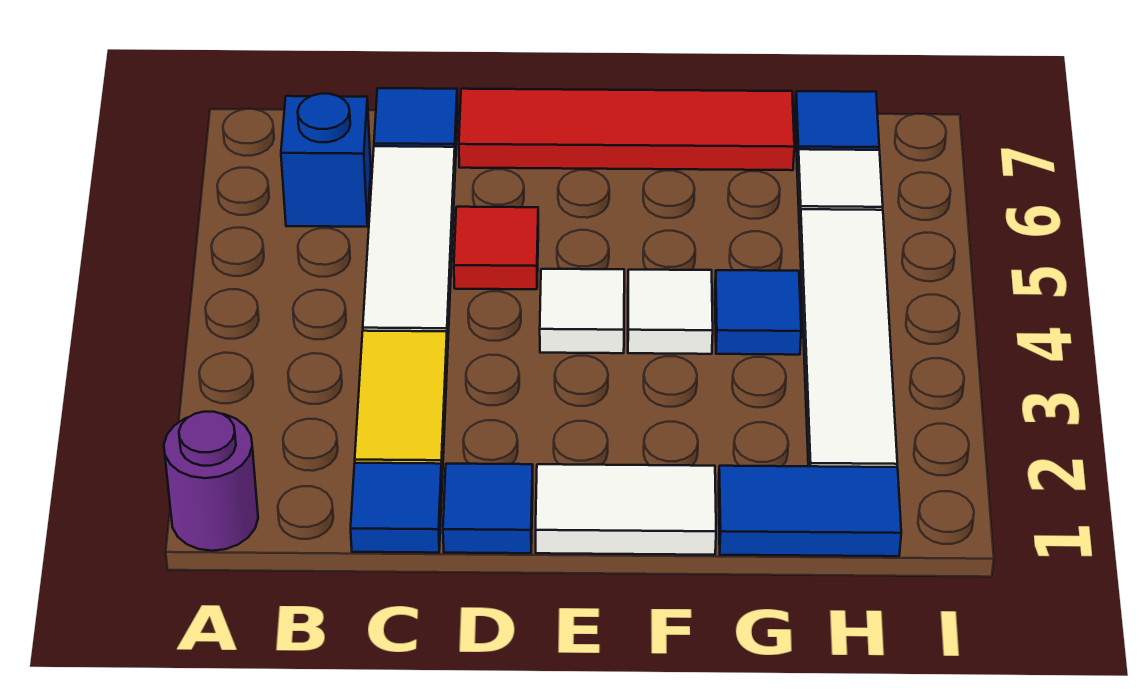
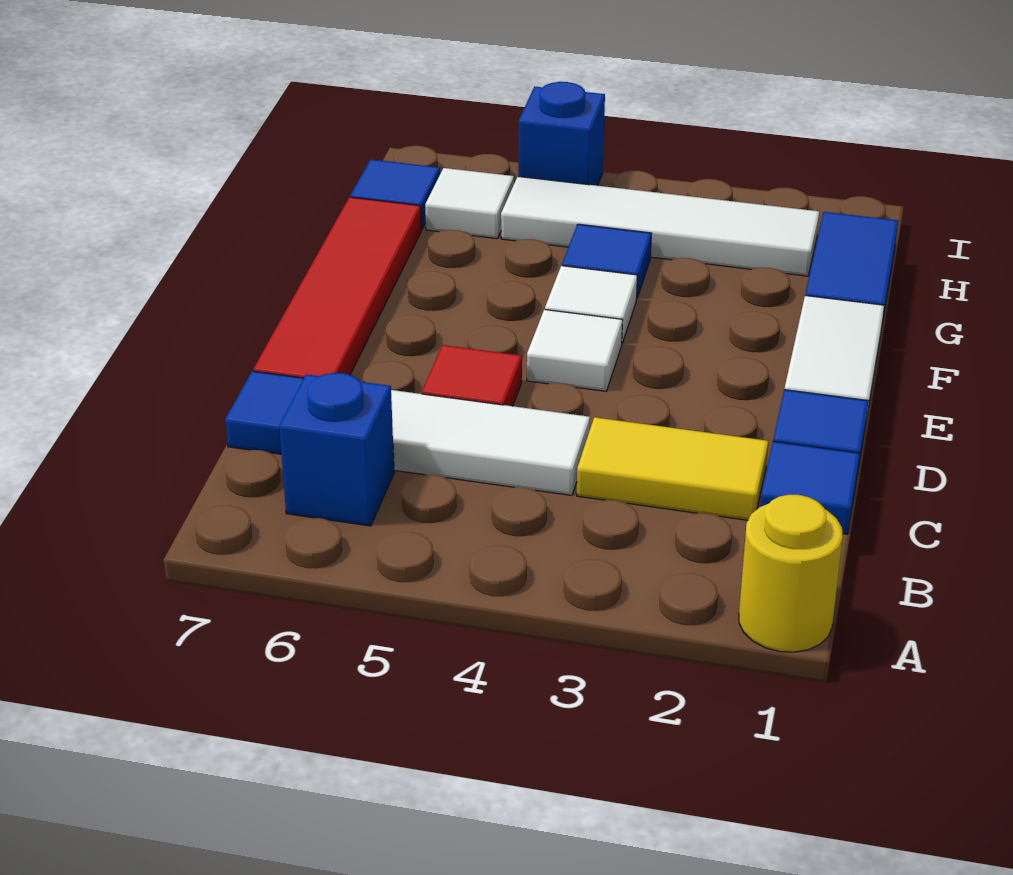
purple 1x1 round brick [164,412,258,551] -> yellow 1x1 round brick [739,495,843,652]
none -> blue 1x1 brick [518,82,605,186]

